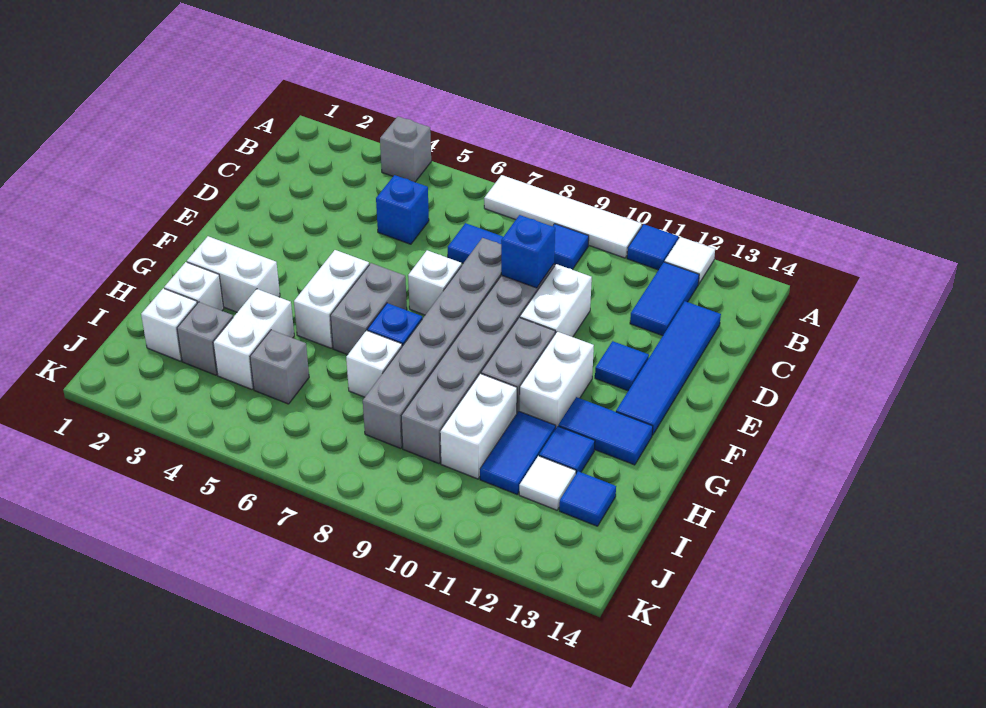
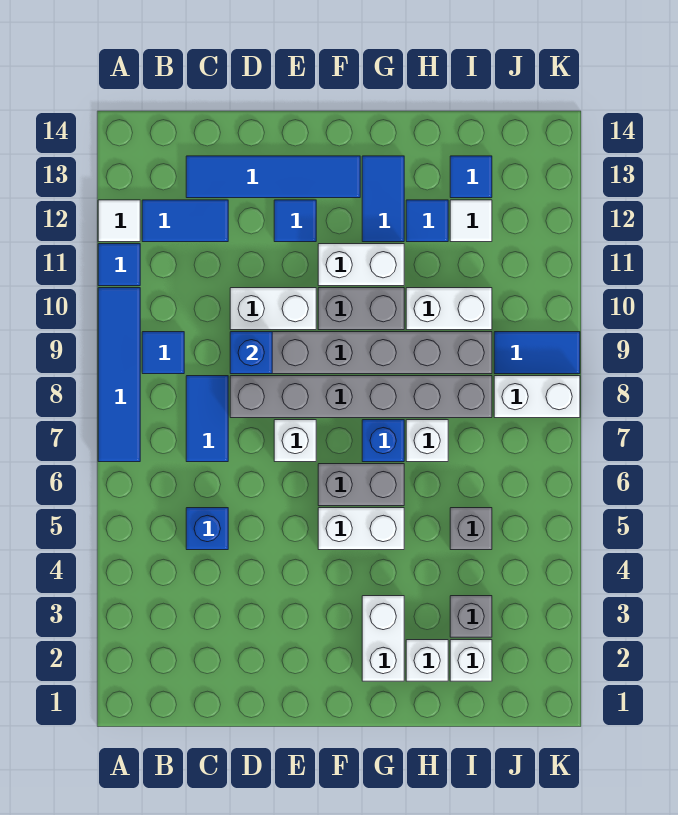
grey 1x1 brick [380,116,431,182] -> none
white 1x4 tile [484,175,642,258] -> blue 1x4 tile [98,288,140,462]
white 1x2 brick [213,289,294,389] -> white 1x2 brick moved to [494,376,580,418]
blue 1x2 tile [480,411,556,494] -> blue 1x2 tile moved to [494,332,580,374]

